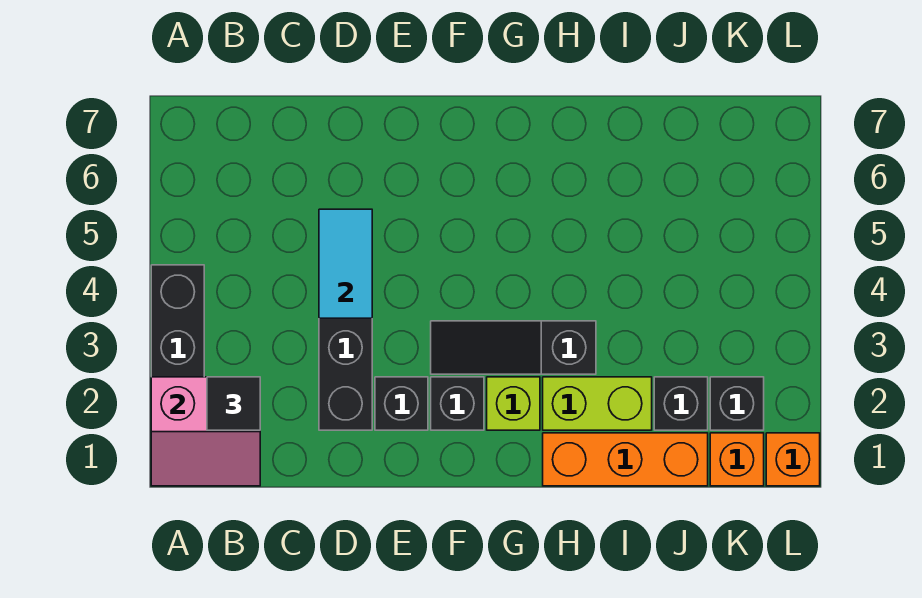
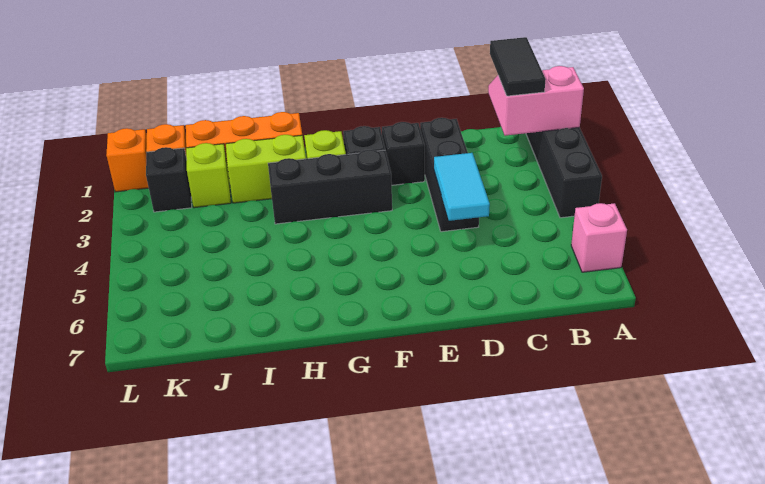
none -> pink 1x1 brick [571,203,627,272]
black 1x1 tile [207,377,260,430] -> black 1x2 tile [490,37,546,96]
black 1x3 slope [431,321,596,374] -> black 1x3 brick [268,150,392,224]
black 1x1 brick [654,377,708,430] -> lime 1x1 brick [186,143,231,208]

